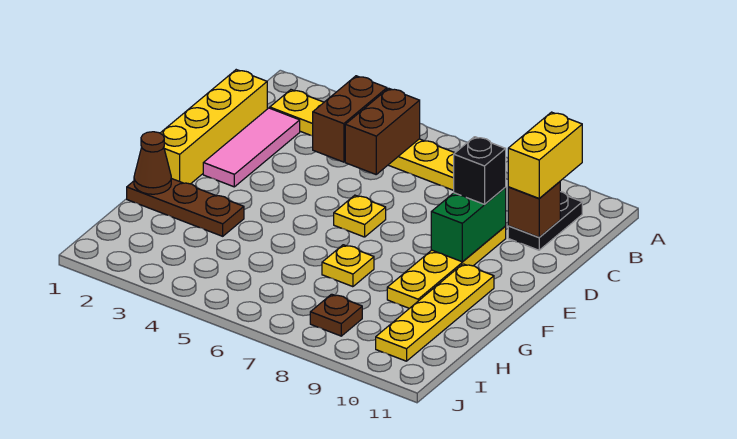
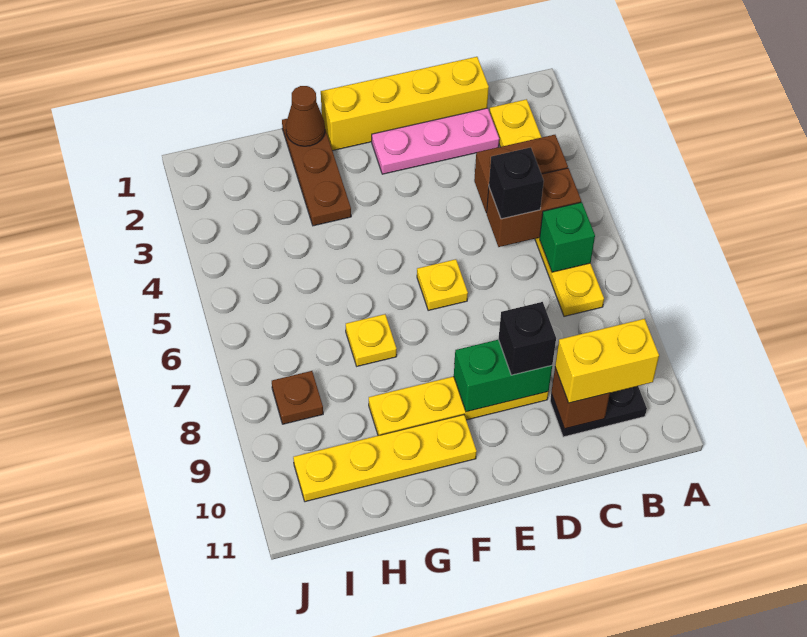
none -> green 1x1 brick [540,202,595,272]
pink 1x3 tile [203,108,300,187] -> pink 1x3 plate [372,108,499,174]
none -> black 1x1 brick [489,147,544,219]

